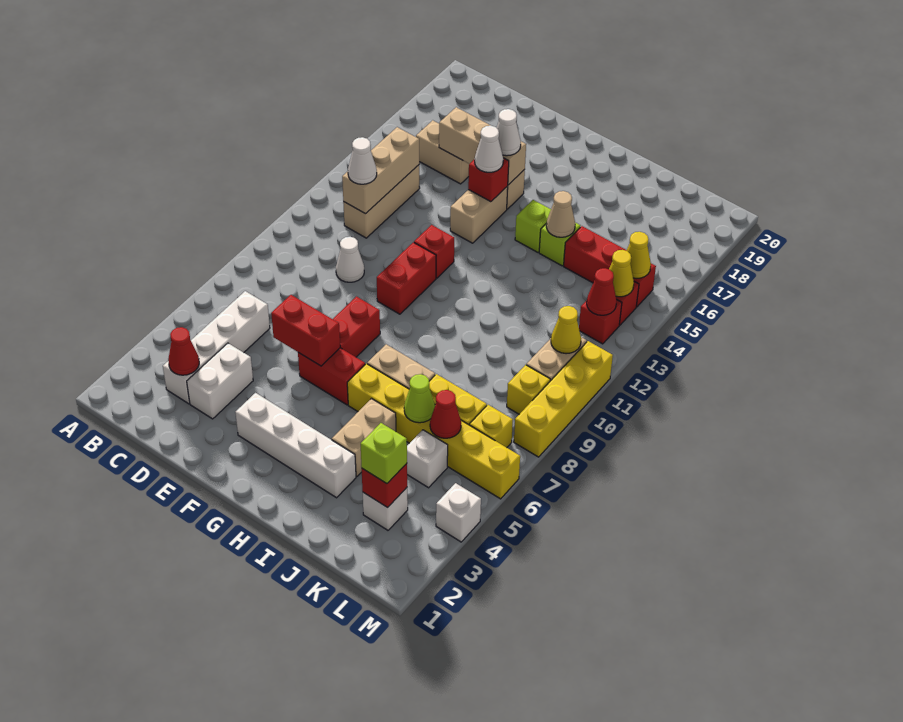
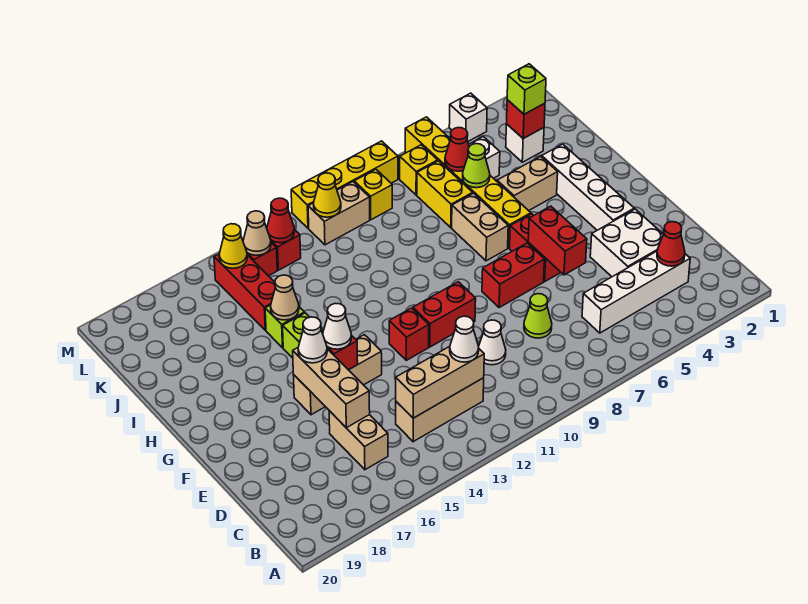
white 1x2 brick [187,343,253,419] -> white 2x2 brick [590,209,663,277]
none -> lime 1x1 cone [524,294,552,338]
yellow 1x1 cone [609,250,634,297] -> tan 1x1 cone [243,211,271,255]

